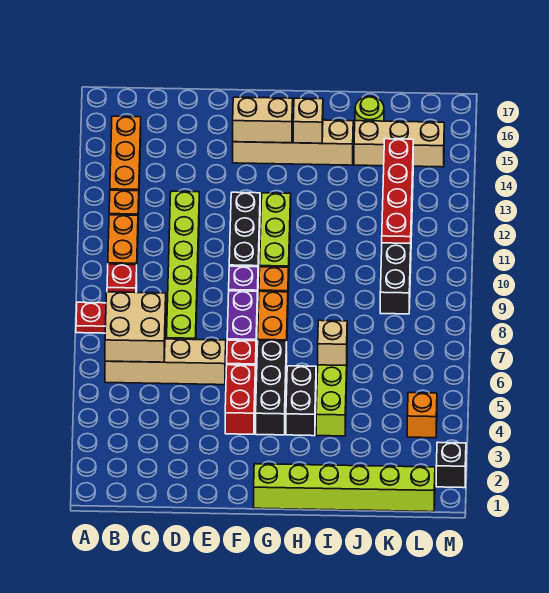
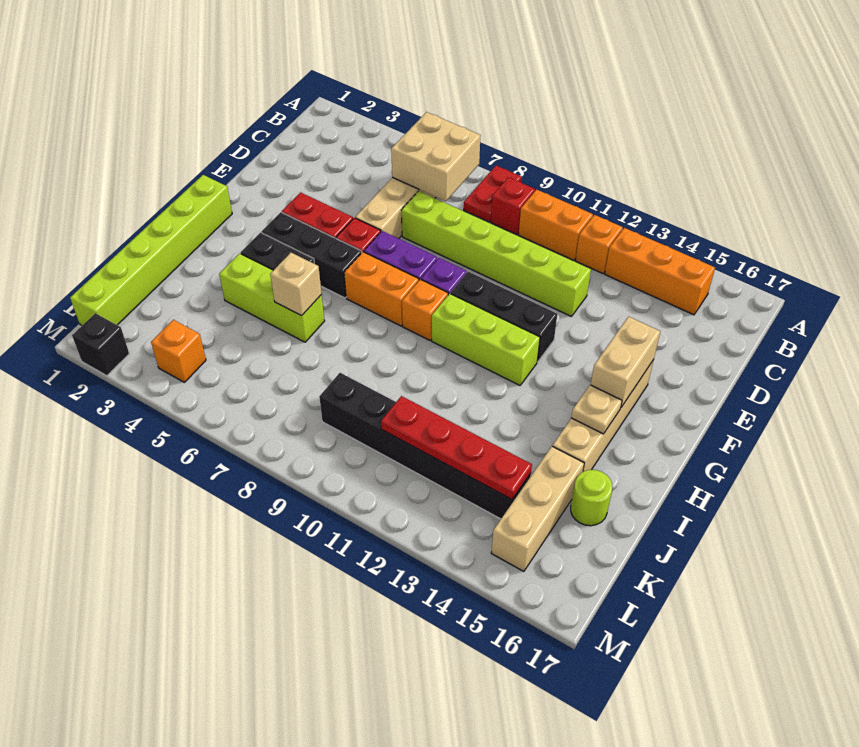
tan 1x1 brick [293,98,323,143] -> tan 1x1 plate [571,385,622,434]

